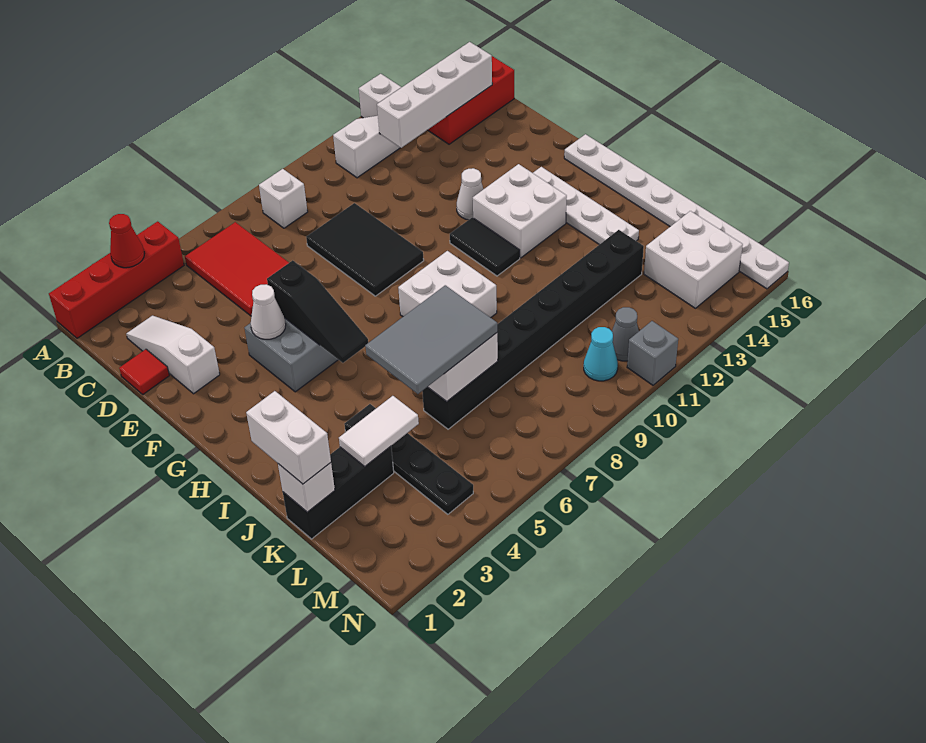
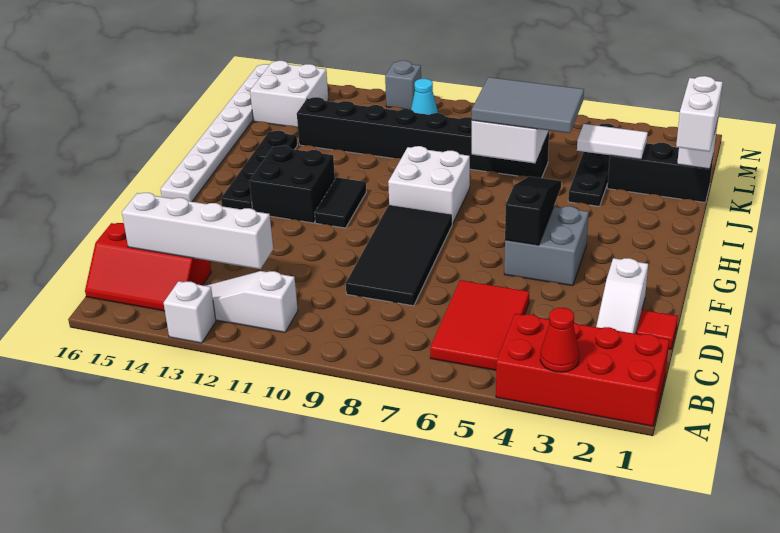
red 1x4 brick [49,221,184,338] -> red 2x4 brick [496,314,669,426]
white 1x1 brick [259,169,308,228] -> none
black 2x3 tile [306,203,424,296] -> black 2x4 tile [346,205,452,306]
white 1x1 cone [251,284,286,339] -> none
white 1x1 cone [457,168,483,220] -> none
white 2x2 brick [473,164,567,258] -> black 2x2 brick [249,146,335,223]
white 1x4 plate [533,167,639,245] -> black 1x4 plate [221,131,297,209]
grey 1x1 cone [612,307,639,361] -> none

